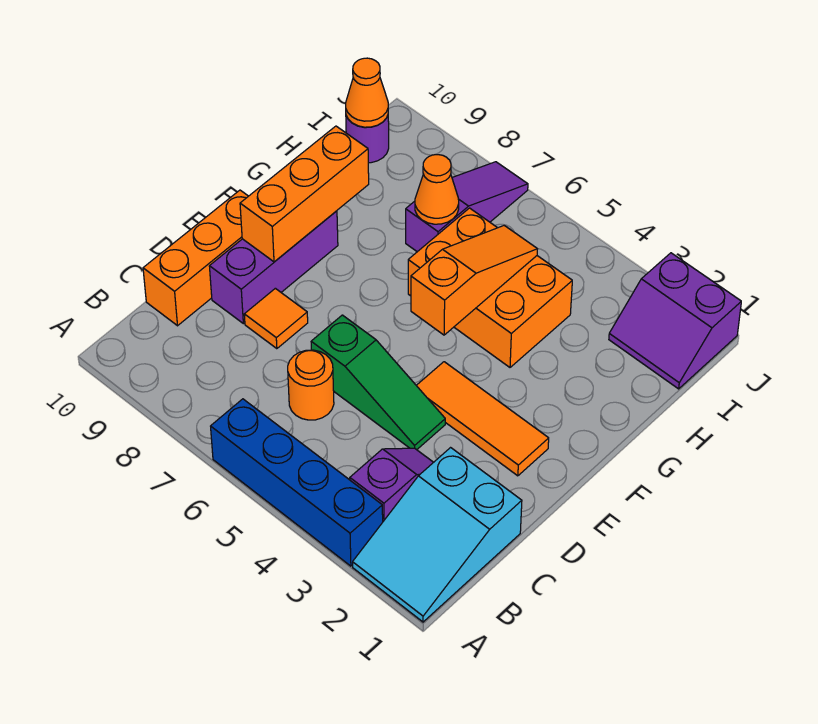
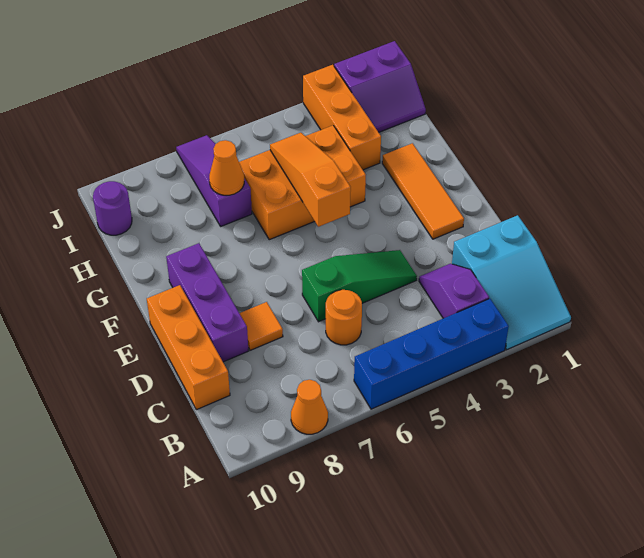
orange 1x3 tile [416,362,549,476] -> orange 1x3 tile turned to [382,143,464,239]
orange 1x3 brick [240,126,369,262] -> orange 1x3 brick moved to [303,65,381,170]
orange 1x1 cone [346,58,388,127] -> orange 1x1 cone moved to [291,380,328,434]

